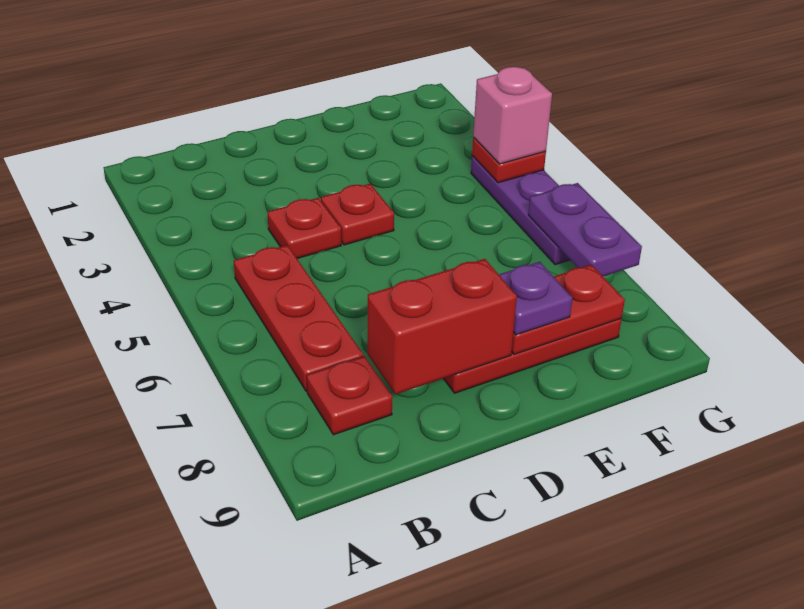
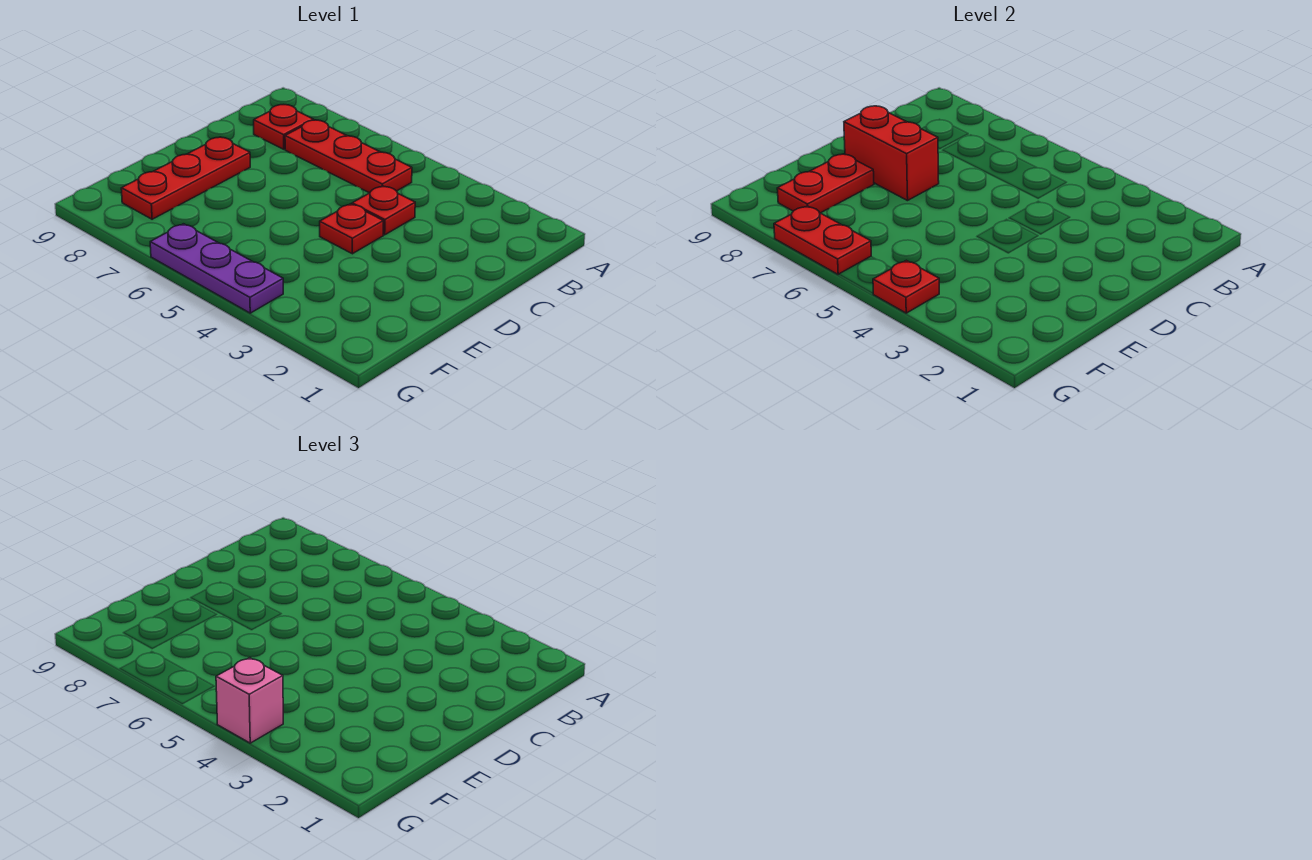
red 1x2 brick [367,259,517,394] -> red 1x2 brick turned to [844,106,939,201]
purple 1x1 plate [499,262,572,335] -> none
purple 1x2 plate [528,183,642,276] -> red 1x2 plate [774,206,871,274]

